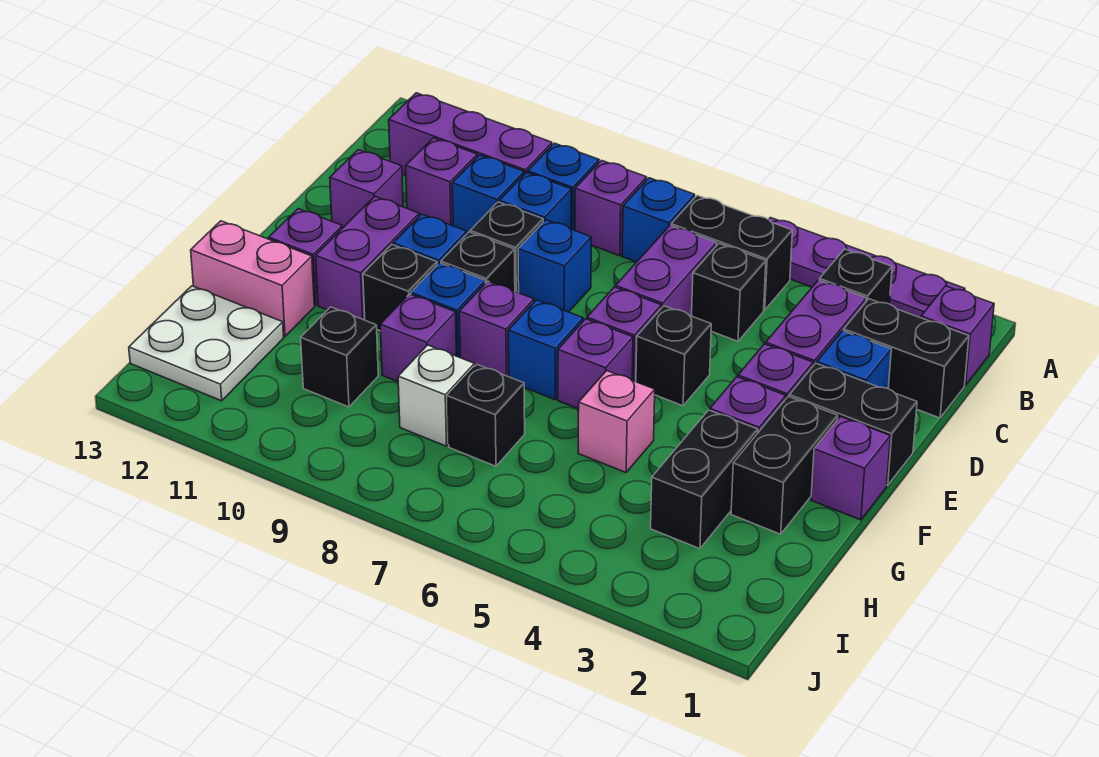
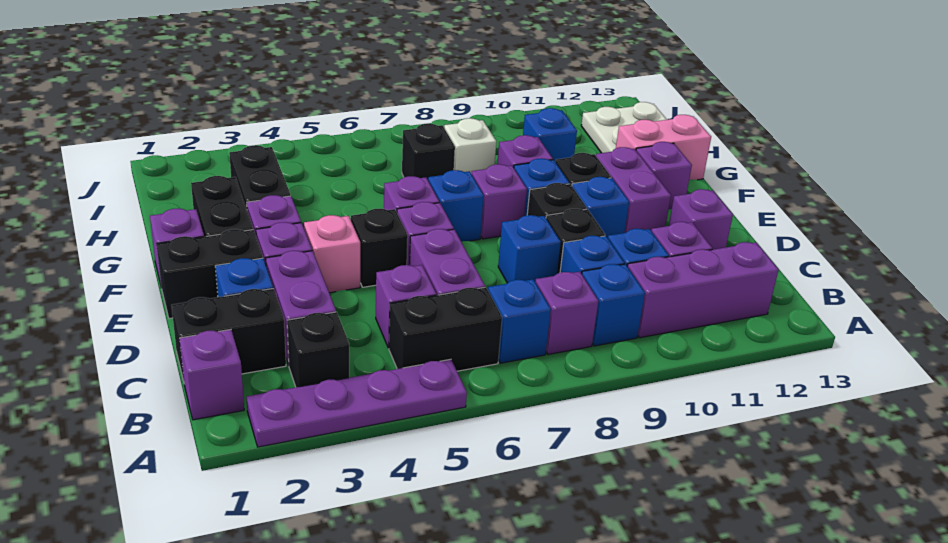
black 1x1 brick [692,244,766,341] -> purple 1x1 brick [376,265,437,348]
pink 1x1 brick [578,371,655,473] -> pink 1x1 brick moved to [304,215,360,293]
black 1x1 brick [301,307,378,407] -> blue 1x1 brick [523,108,577,161]

